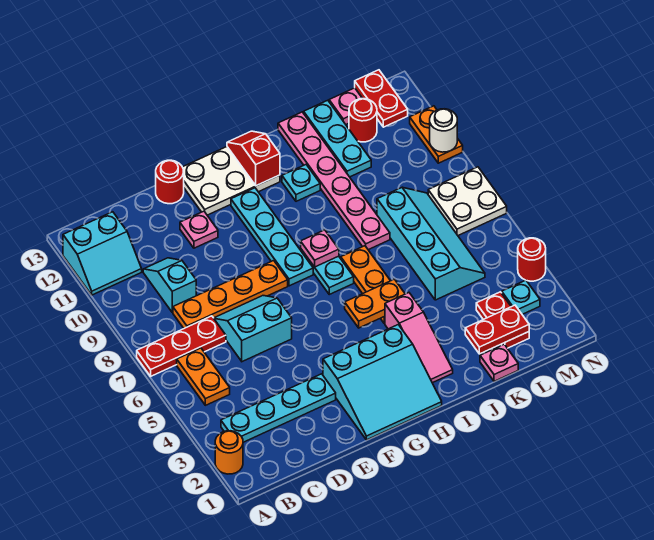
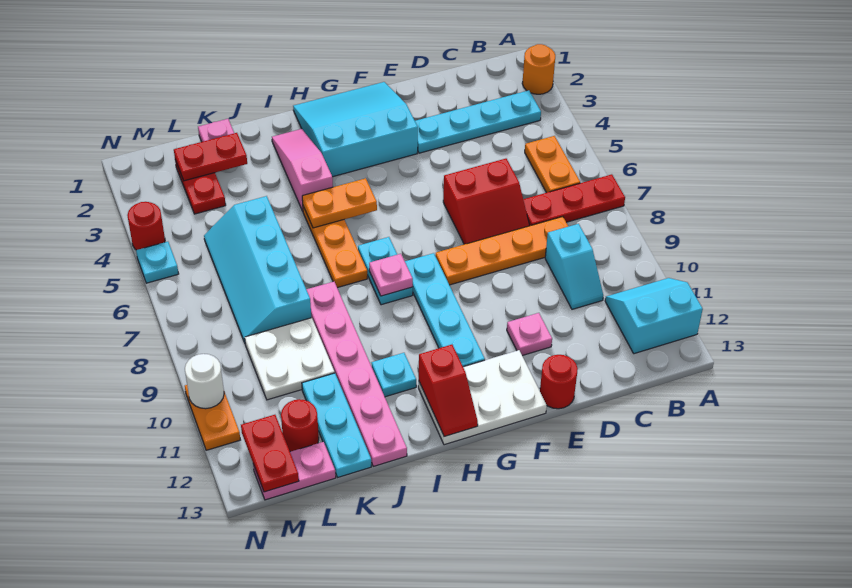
cyan 2x2 slope [214,296,292,362] -> red 2x2 slope [443,158,530,244]
cyan 1x1 plate [502,280,540,314] -> cyan 1x1 plate moved to [136,242,179,283]
white 2x2 plate [428,167,507,235] -> white 2x2 plate moved to [245,318,335,400]

